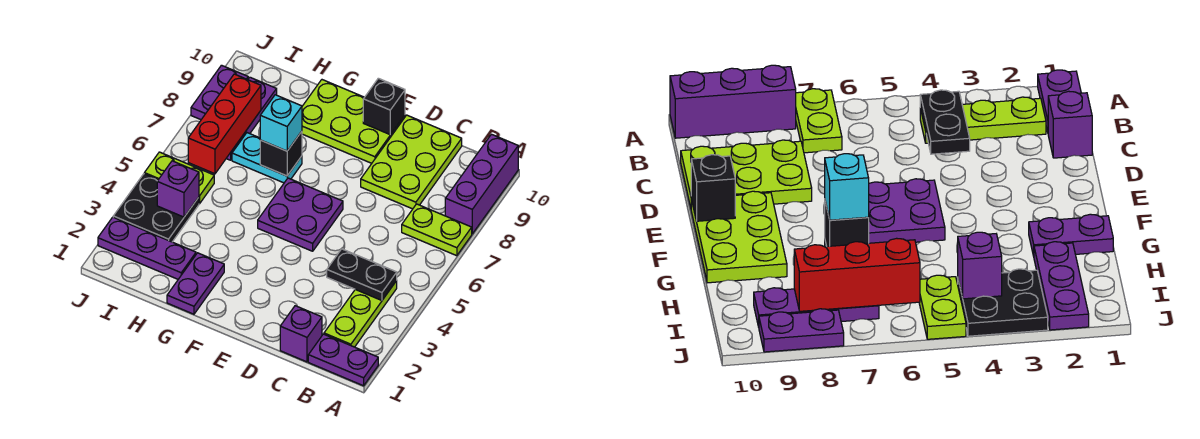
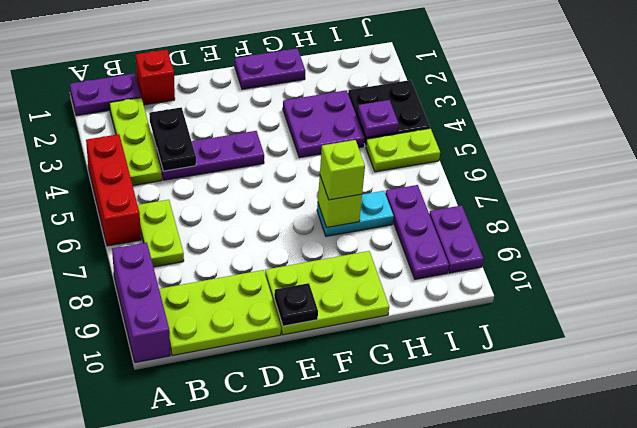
lime 1x2 plate [402,204,472,256] -> lime 1x2 plate turned to [138,200,184,267]
black 1x2 plate [327,249,397,300] -> black 1x2 plate turned to [149,107,196,171]
purple 1x1 brick [280,306,322,362] -> red 1x1 brick [136,50,175,105]
lime 2x3 plate [361,115,462,209] -> lime 2x3 plate turned to [159,270,281,356]
purple 2x2 plate [258,178,343,251] -> purple 2x2 plate moved to [283,90,365,158]
black 1x1 brick [363,78,405,135] -> black 1x1 plate [274,283,318,326]
purple 1x2 plate [167,253,224,314] -> purple 1x2 plate turned to [235,49,305,89]
black 1x1 brick [260,131,302,176] -> lime 1x1 brick [318,176,362,228]
cyan 1x1 brick [260,95,302,151] -> lime 1x1 brick [320,140,365,200]
purple 1x3 plate [98,217,196,279] -> purple 1x3 plate moved to [157,131,264,180]
purple 1x1 brick [157,161,199,217] -> purple 1x1 plate [357,100,399,137]
red 1x3 brick [188,74,261,174] -> red 1x3 brick moved to [86,134,141,246]

